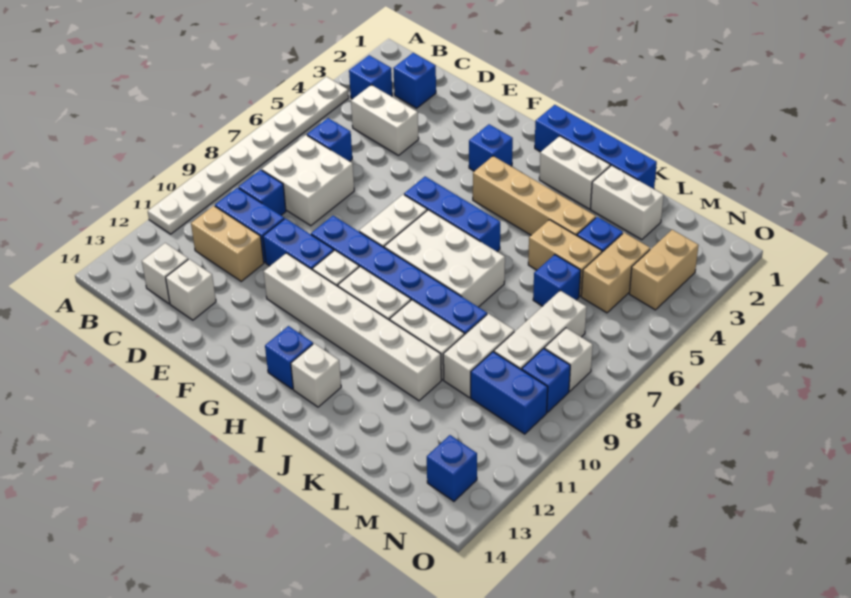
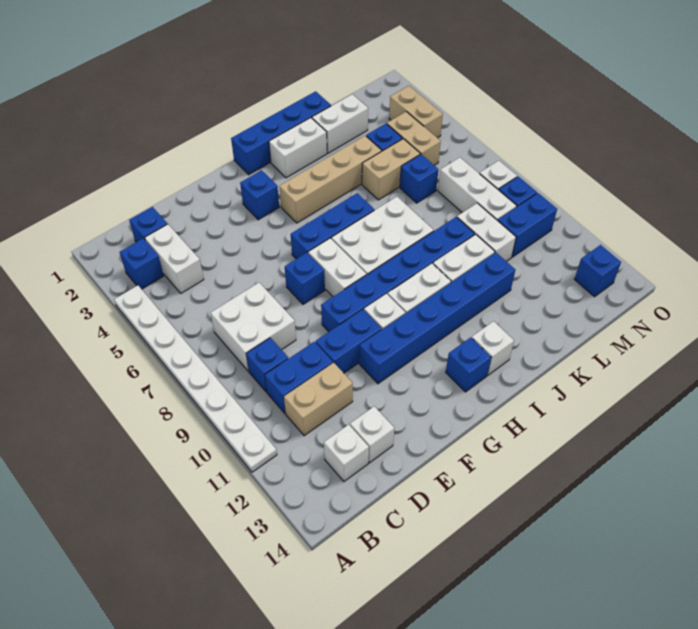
white 1x2 brick [351,85,419,155] -> white 1x2 brick turned to [145,224,204,293]
blue 1x1 brick [307,118,352,161] -> blue 1x1 brick moved to [285,253,325,304]
white 1x6 brick [264,253,441,401] -> blue 1x6 brick [359,252,515,384]

